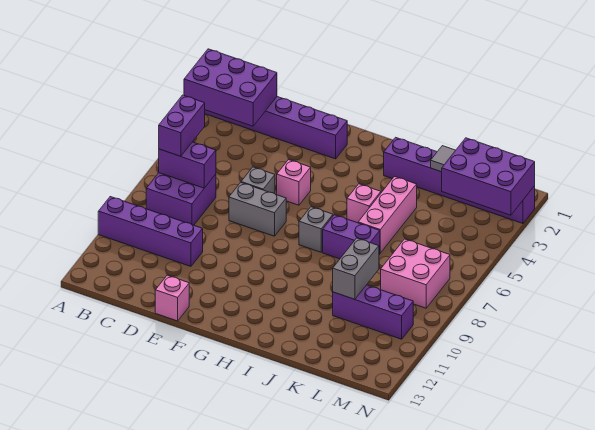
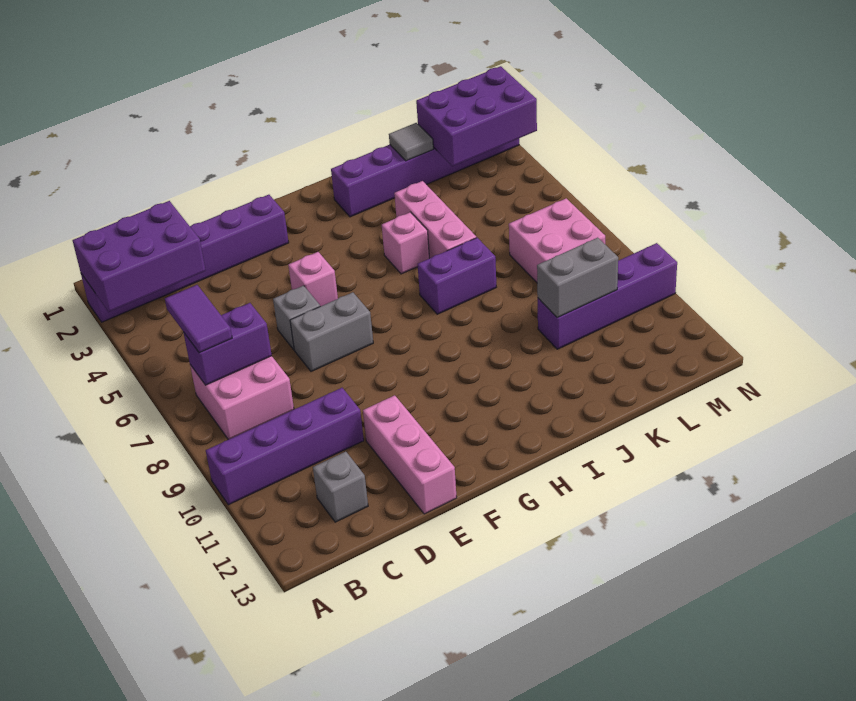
purple 1x2 brick [159,95,205,156] -> purple 1x2 tile [165,285,232,353]
purple 2x2 brick [146,173,216,225] -> pink 2x2 brick [190,356,294,440]
pink 1x1 brick [155,275,189,321] -> pink 1x3 brick [363,395,457,514]
grey 1x1 brick [299,207,333,252] -> grey 1x1 brick moved to [313,452,368,522]
grey 1x2 brick [333,238,379,299] -> grey 1x2 brick turned to [537,238,618,318]
purple 1x3 brick [333,285,413,339] -> purple 1x4 brick [538,243,677,349]

